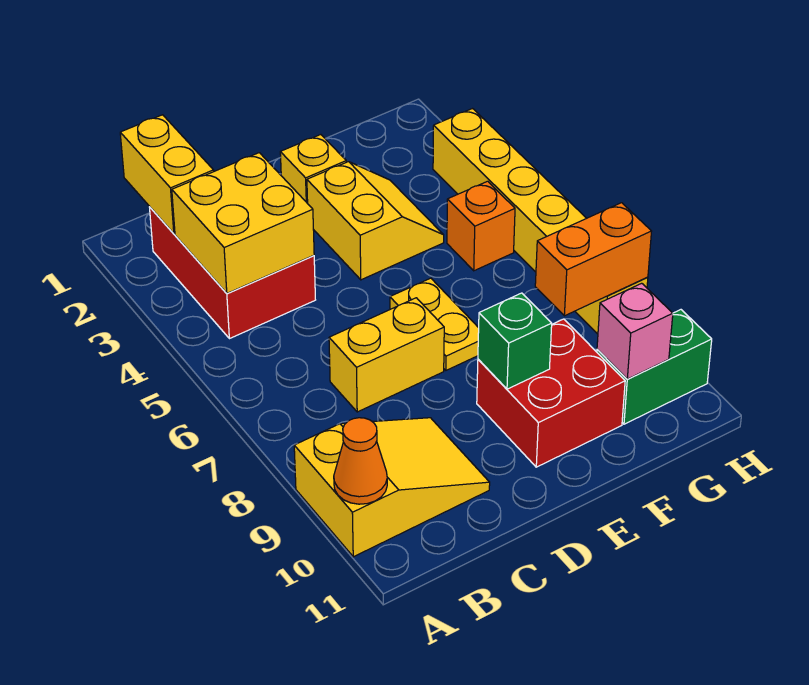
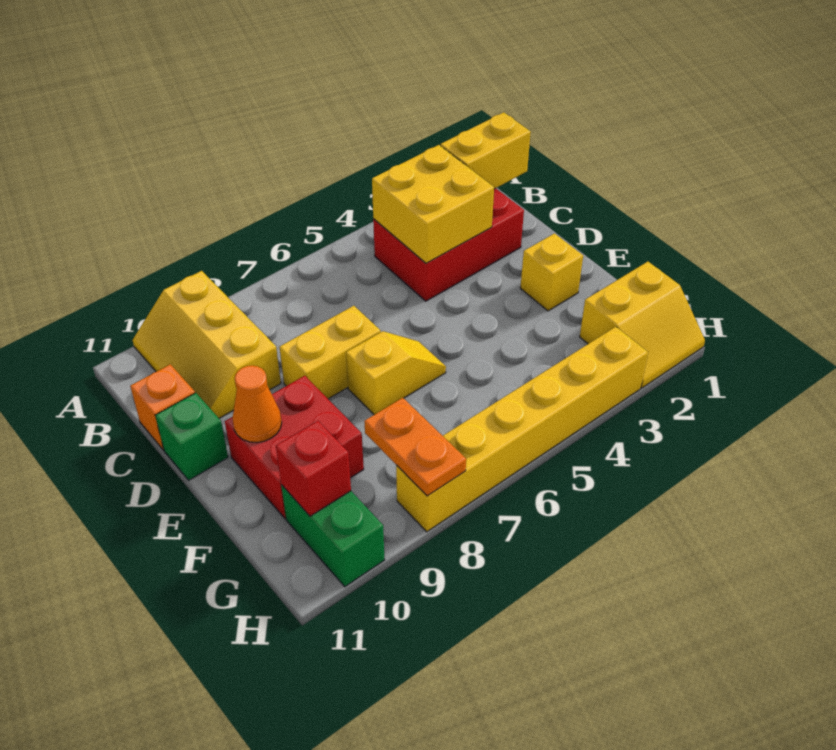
yellow 2x3 slope [294,418,490,557] -> yellow 2x3 slope turned to [133,271,281,418]
orange 1x1 cone [334,418,387,504] -> orange 1x1 cone moved to [233,365,282,443]
yellow 1x2 brick [329,298,444,412] -> yellow 1x2 brick turned to [280,306,381,399]
yellow 2x2 slope [307,162,444,280] -> yellow 2x2 slope moved to [580,262,705,388]
yellow 1x2 plate [390,278,479,370] -> yellow 1x2 slope [346,331,446,415]
green 1x1 brick [478,293,552,389] -> green 1x1 brick moved to [155,393,228,480]
orange 1x1 brick [447,181,515,271] -> orange 1x1 brick moved to [130,364,195,450]
orange 1x2 brick [535,203,652,316] -> orange 1x2 plate [364,398,466,496]
pink 1x1 brick [597,283,673,379] -> red 1x1 brick [276,421,351,516]

